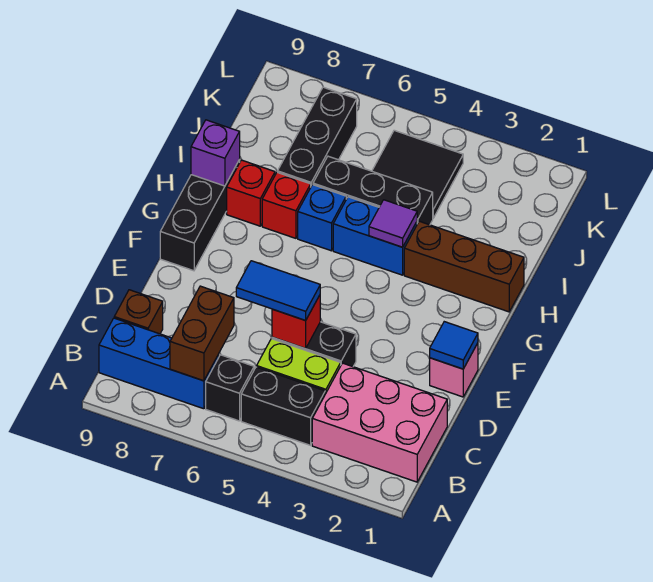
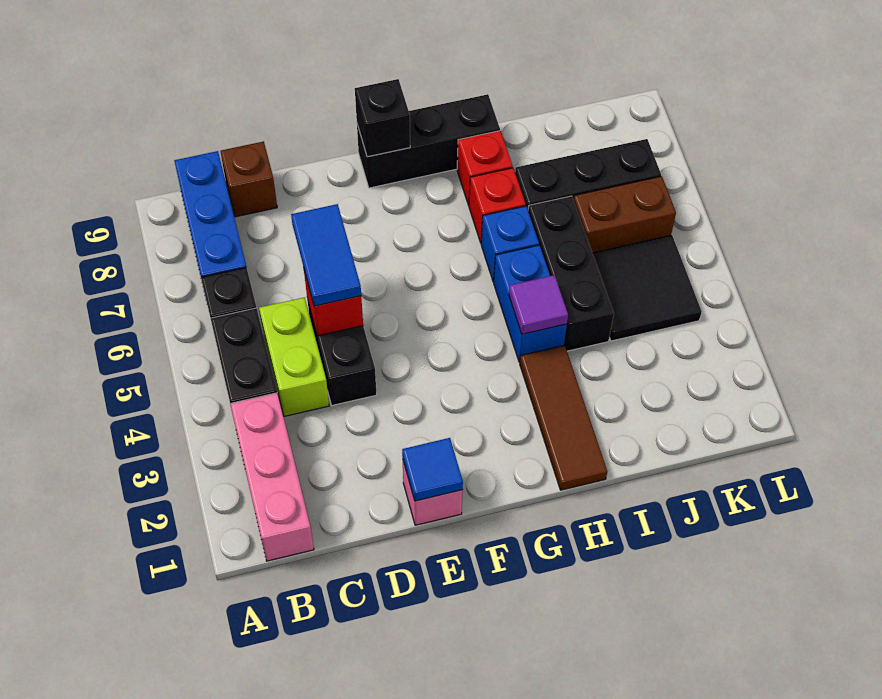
pink 2x3 brick [312,363,447,482] -> pink 1x3 brick [230,393,314,561]
brown 1x2 brick [170,286,234,381] -> brown 1x2 brick moved to [574,176,676,253]
none -> black 1x1 brick [355,79,410,157]
brown 1x3 brick [404,221,524,312] -> brown 1x3 tile [520,345,607,490]
purple 1x1 brick [191,120,240,186] -> none

